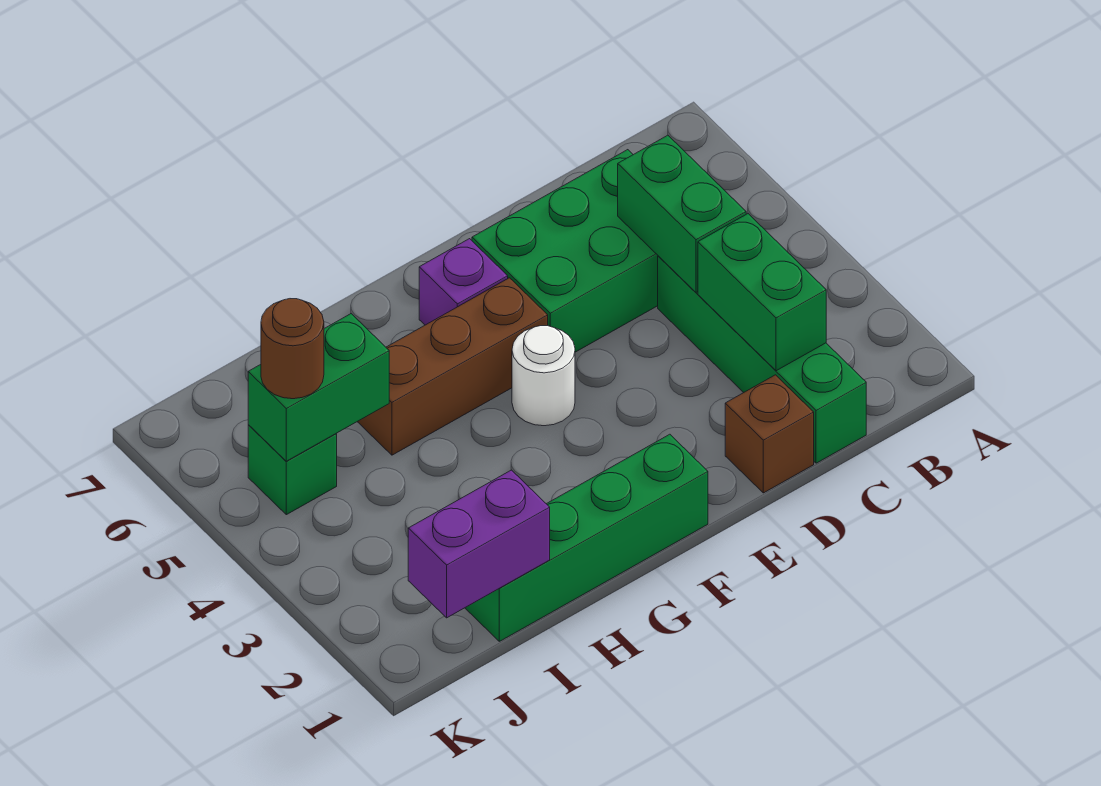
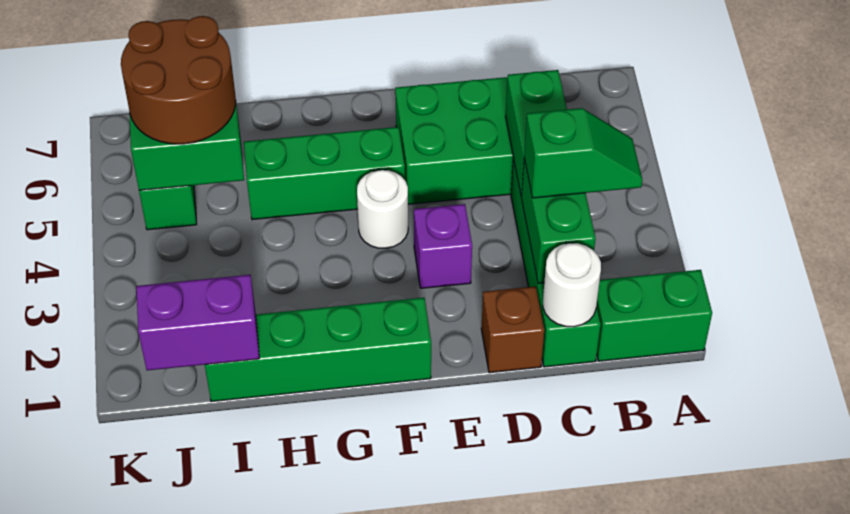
none -> green 1x2 brick [597,270,712,361]
none -> green 1x2 slope [524,108,642,198]
none -> white 1x1 round brick [543,243,601,327]
brown 1x3 brick [357,278,548,455] -> green 1x3 brick [244,127,405,220]
purple 1x1 brick [419,239,508,325] -> purple 1x1 brick moved to [414,204,472,288]
brown 1x1 round brick [261,299,324,399] -> brown 2x2 round brick [121,16,236,144]

